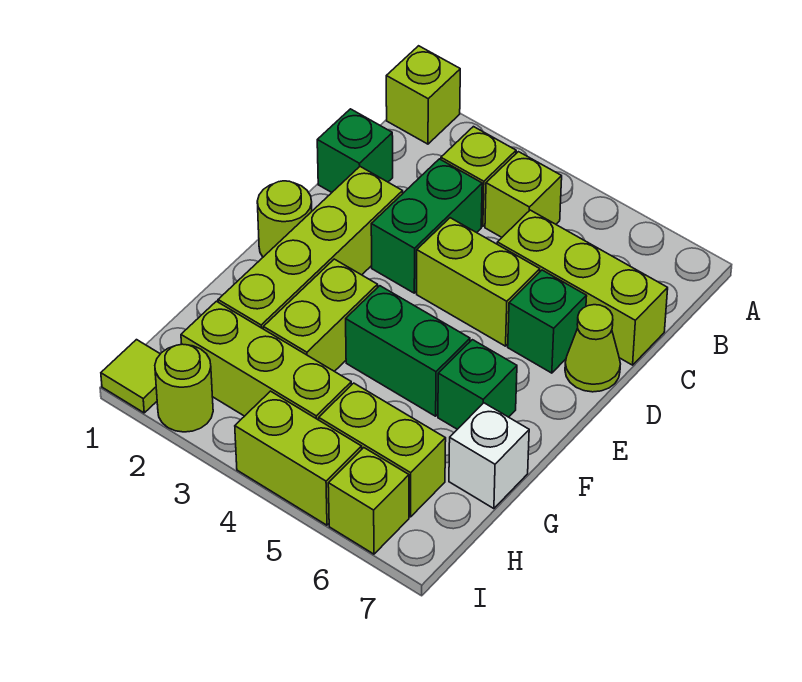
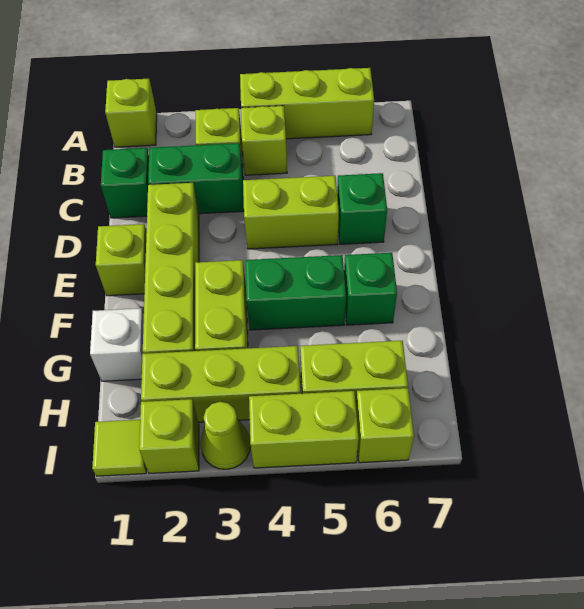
green 1x2 brick [371,159,482,293] -> green 1x2 brick turned to [148,143,244,214]
lime 1x3 brick [497,210,668,365] -> lime 1x3 brick moved to [240,68,374,139]
lime 1x1 cone [565,305,620,392] -> lime 1x1 cone moved to [200,402,251,469]
lime 1x1 round brick [257,181,312,257] -> lime 1x1 brick [96,224,147,296]
white 1x1 brick [449,403,529,509] -> white 1x1 brick moved to [90,308,144,381]
lime 1x1 round brick [155,344,213,432] -> lime 1x1 brick [139,399,199,473]

